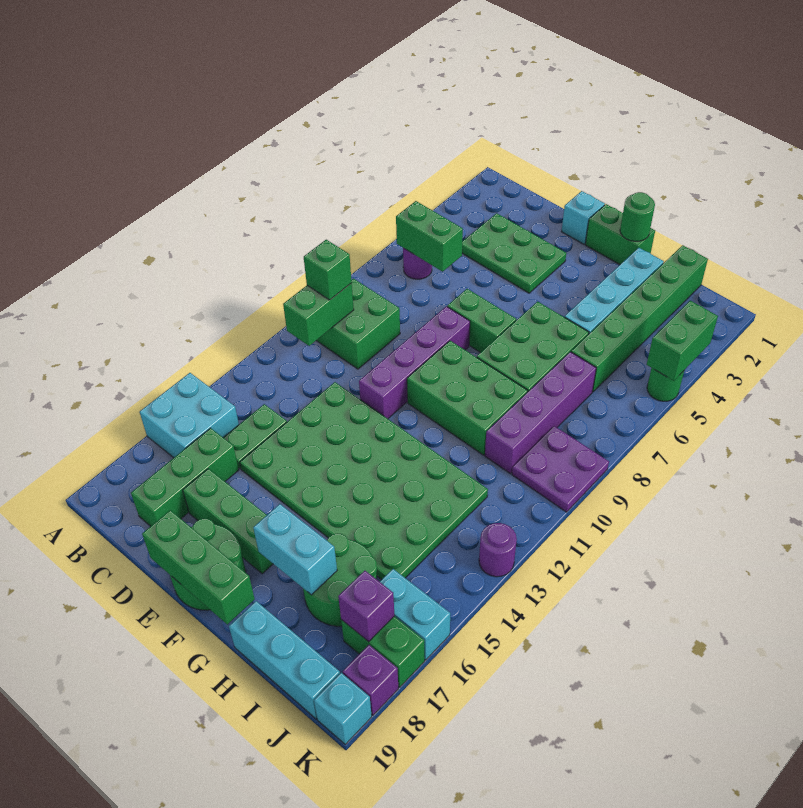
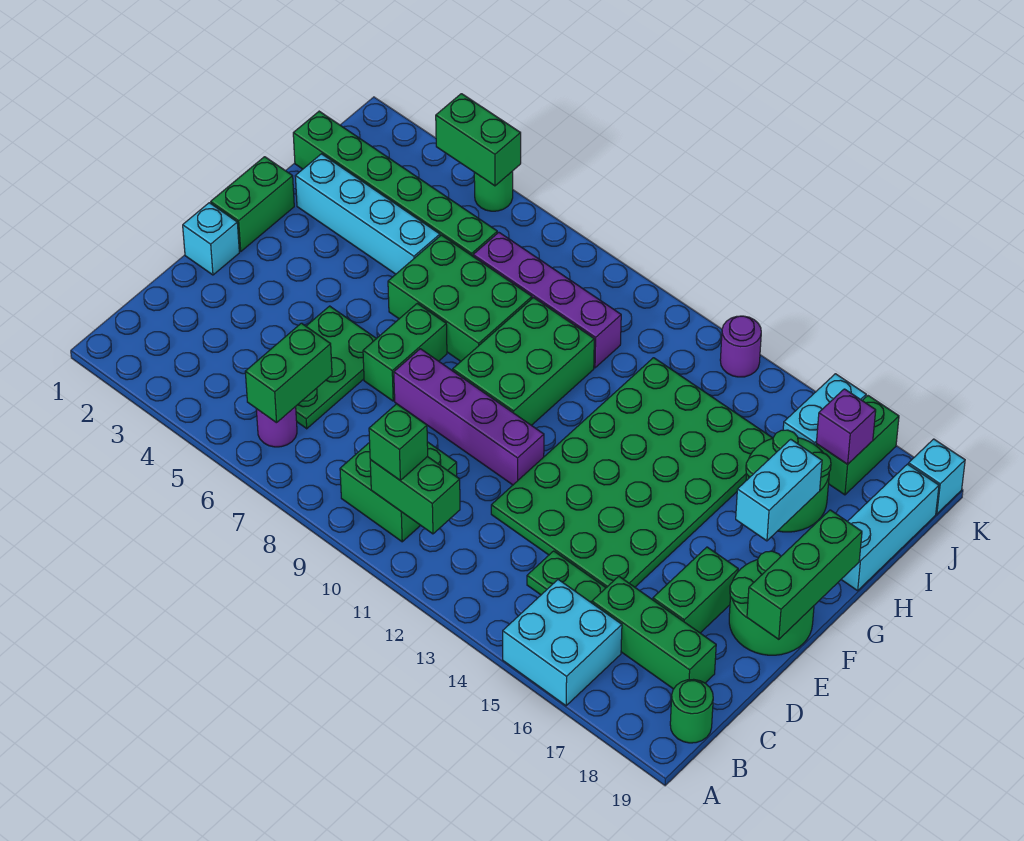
green 2x3 plate [462,213,566,293] -> green 2x3 plate moved to [296,306,376,429]
green 1x3 brick [183,469,273,574] -> green 1x2 brick [653,547,738,633]
green 1x1 round brick [620,192,655,241] -> green 1x1 round brick moved to [670,679,713,743]
purple 2x2 plate [512,426,609,512] -> none
purple 1x1 brick [343,645,398,715] -> none

